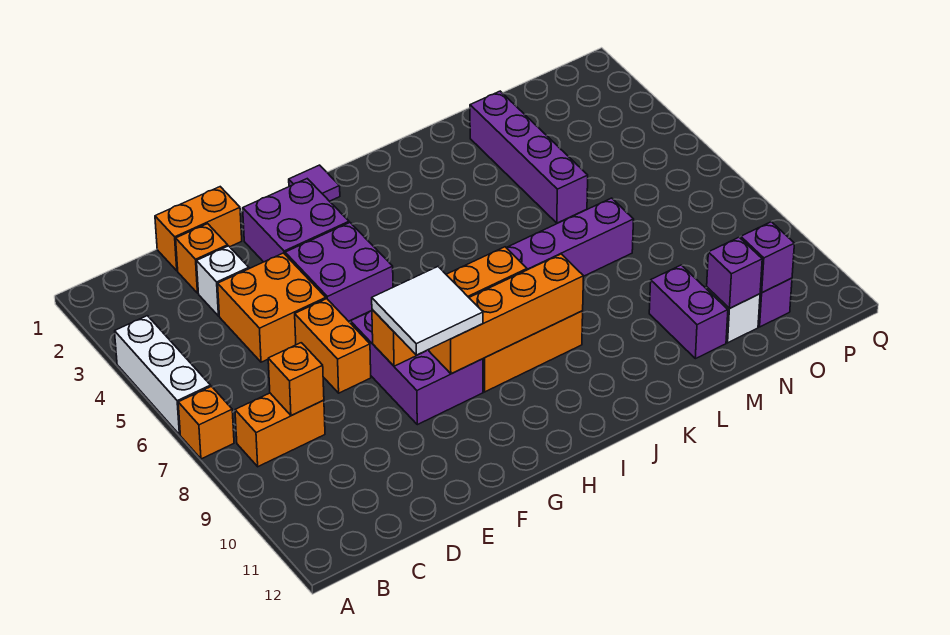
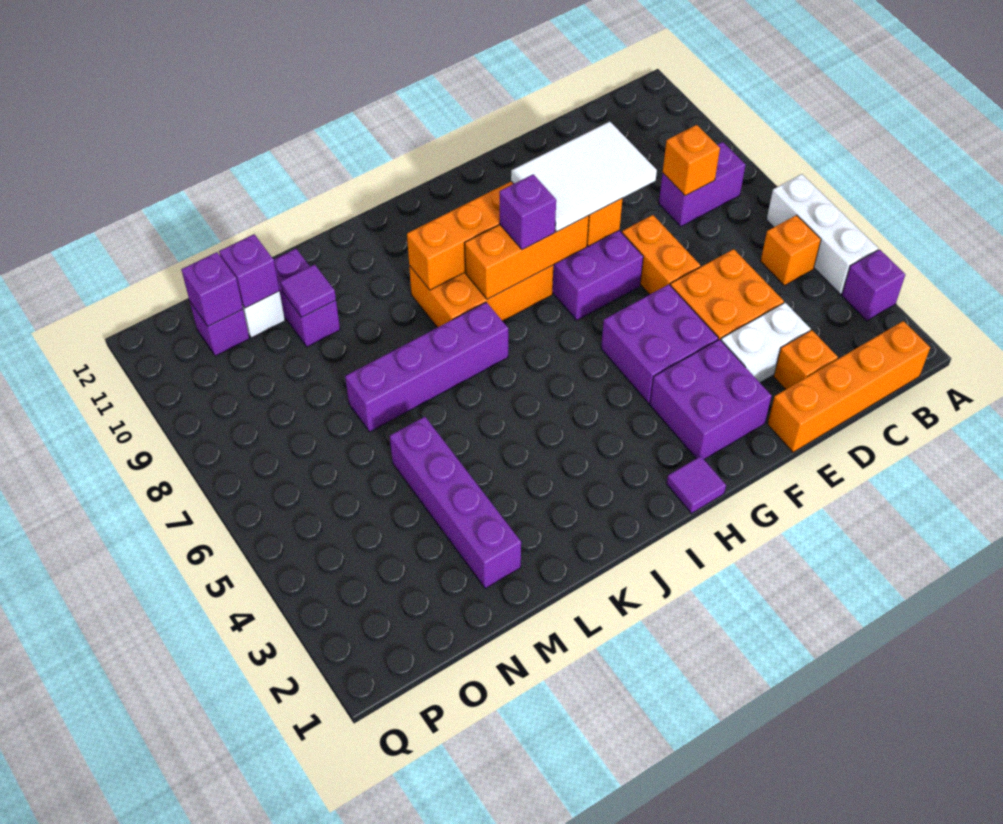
none -> purple 1x1 brick [842,249,905,321]
orange 1x1 brick [178,386,234,459] -> orange 1x1 brick moved to [761,215,821,285]
orange 1x2 brick [235,393,325,467] -> purple 1x2 brick [659,142,745,227]
orange 1x2 brick [155,187,242,271] -> orange 1x4 brick [768,321,930,452]
white 1x1 brick [197,246,249,316] -> white 1x2 brick [721,303,811,382]
white 2x2 tile [372,267,483,355] -> white 2x3 tile [511,121,657,232]
none -> purple 1x1 brick [500,174,556,250]
none -> purple 1x1 tile [281,265,336,317]

